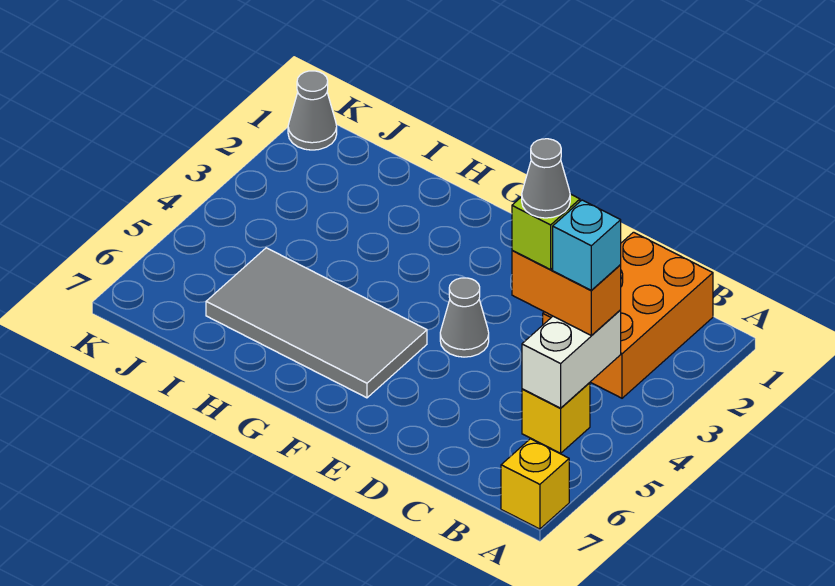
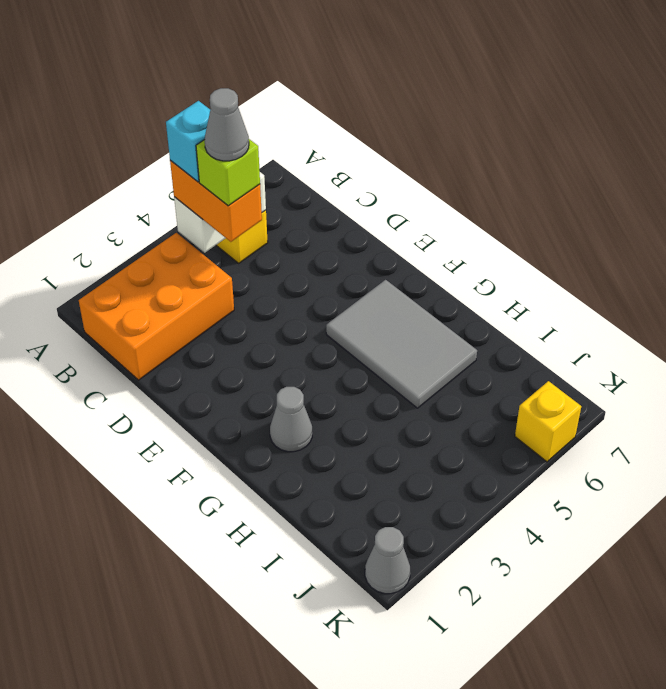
yellow 1x1 brick [501,439,569,529] -> yellow 1x1 brick moved to [515,381,581,462]
grey 1x1 cone [440,278,489,357] -> grey 1x1 cone moved to [270,387,312,452]
grey 2x4 tile [206,248,427,398] -> grey 2x3 tile [326,280,477,408]

